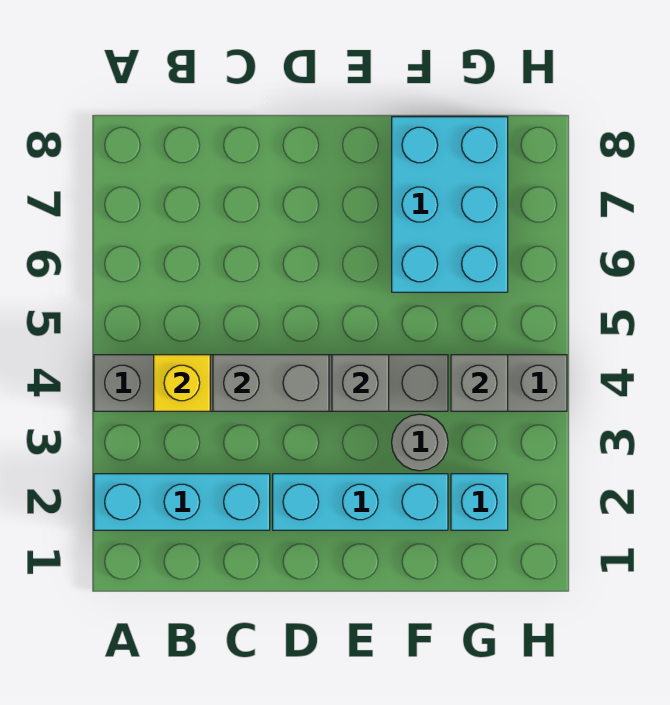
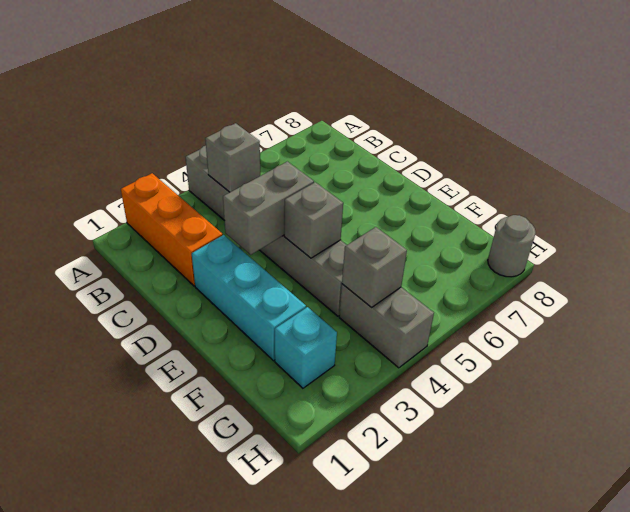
cyan 1x3 brick [94,474,270,530] -> orange 1x3 brick [121,173,223,286]
yellow 1x1 brick [154,355,210,411] -> grey 1x1 brick [205,123,260,192]
grey 1x2 brick [213,355,329,411] -> grey 1x2 brick turned to [223,161,314,255]
grey 1x1 round brick [392,414,448,471] -> grey 1x1 round brick moved to [488,215,536,277]
cyan 2x3 brick [392,117,508,292] -> none

